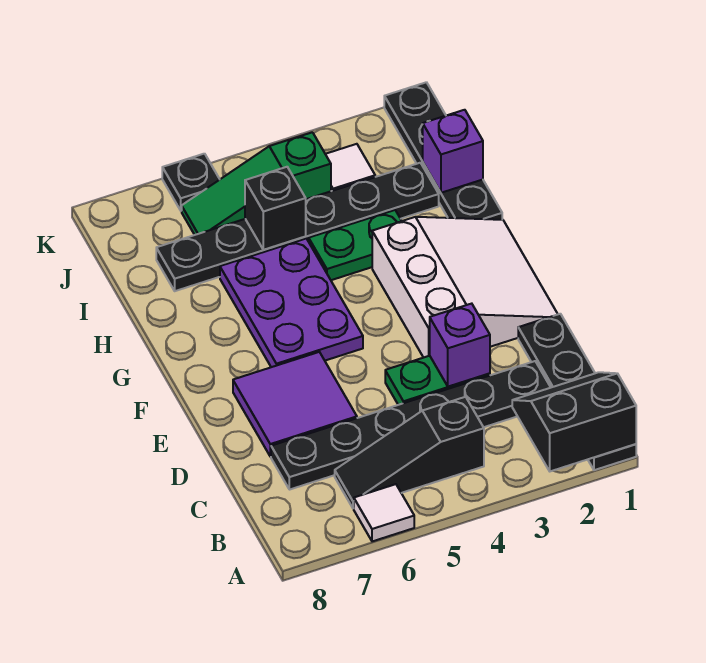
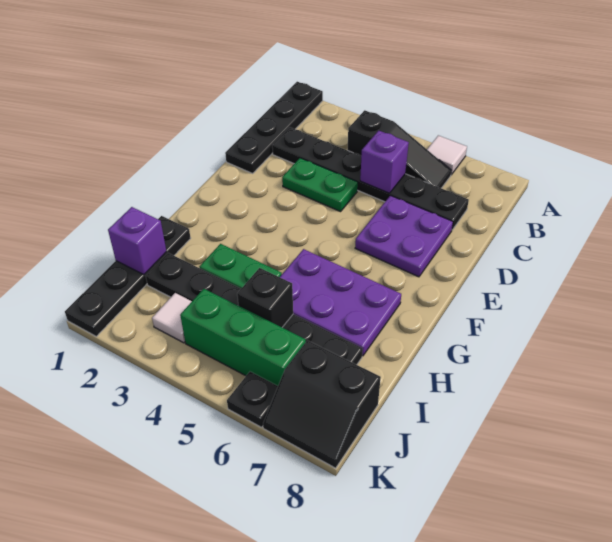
black 2x2 slope [512,372,636,471] -> black 2x2 slope moved to [263,340,381,468]
purple 1x1 brick [430,304,490,387] -> purple 1x1 brick moved to [360,131,409,193]
purple 2x2 tile [233,352,357,457] -> purple 2x2 plate [355,196,453,277]
white 3x3 slope [372,217,558,358] -> none
purple 2x3 plate [220,239,363,367] -> purple 2x3 plate turned to [280,249,401,356]
green 1x3 slope [182,132,331,235] -> green 1x3 brick [180,289,306,386]

